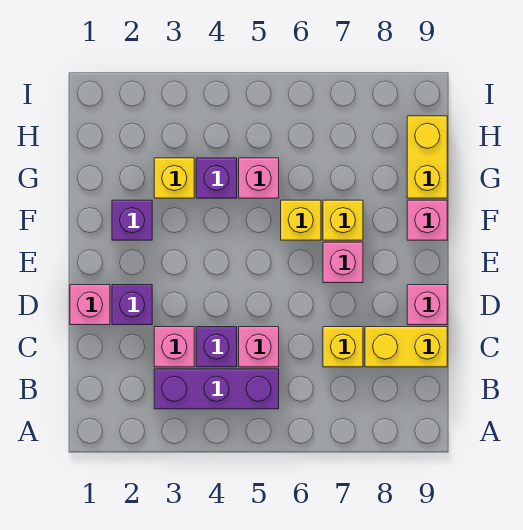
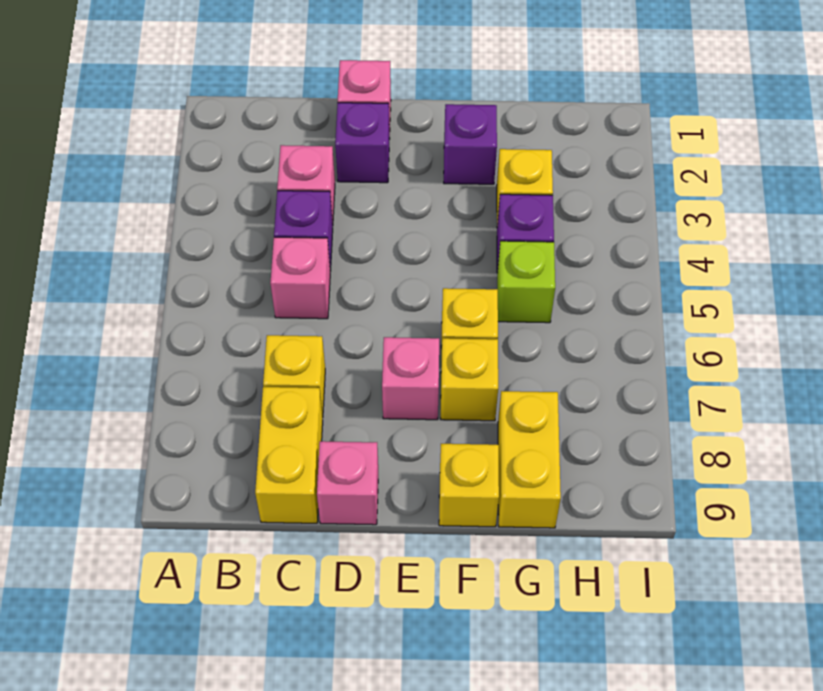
purple 1x3 brick [154,369,279,409] -> none
pink 1x1 brick [407,200,447,240] -> yellow 1x1 brick [439,444,499,527]
pink 1x1 brick [239,158,279,198] -> lime 1x1 brick [497,241,555,323]
yellow 1x2 brick [407,116,447,198] -> yellow 1x2 brick turned to [498,391,561,528]

